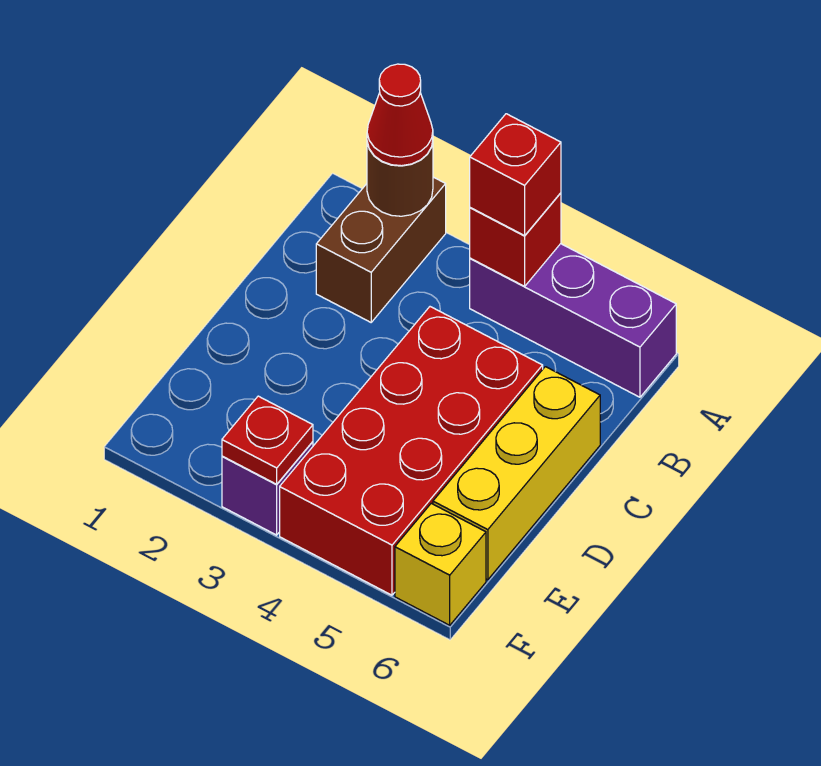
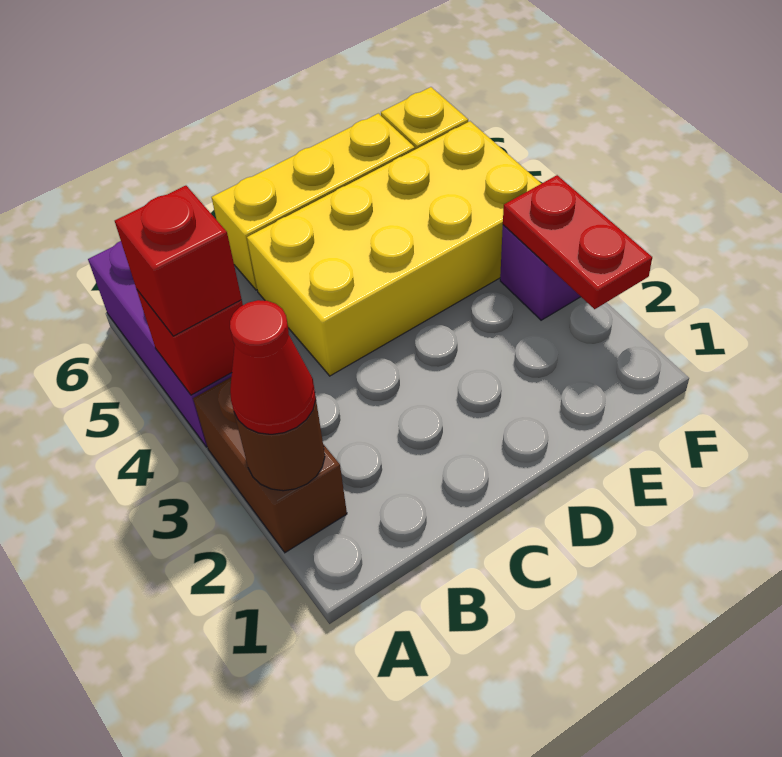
brown 1x2 brick [316,177,446,322] -> brown 1x2 brick turned to [193,377,347,553]
red 2x4 brick [280,307,543,595] -> yellow 2x4 brick [247,121,542,376]
red 1x1 plate [222,396,313,484] -> red 1x2 plate [503,175,652,309]

